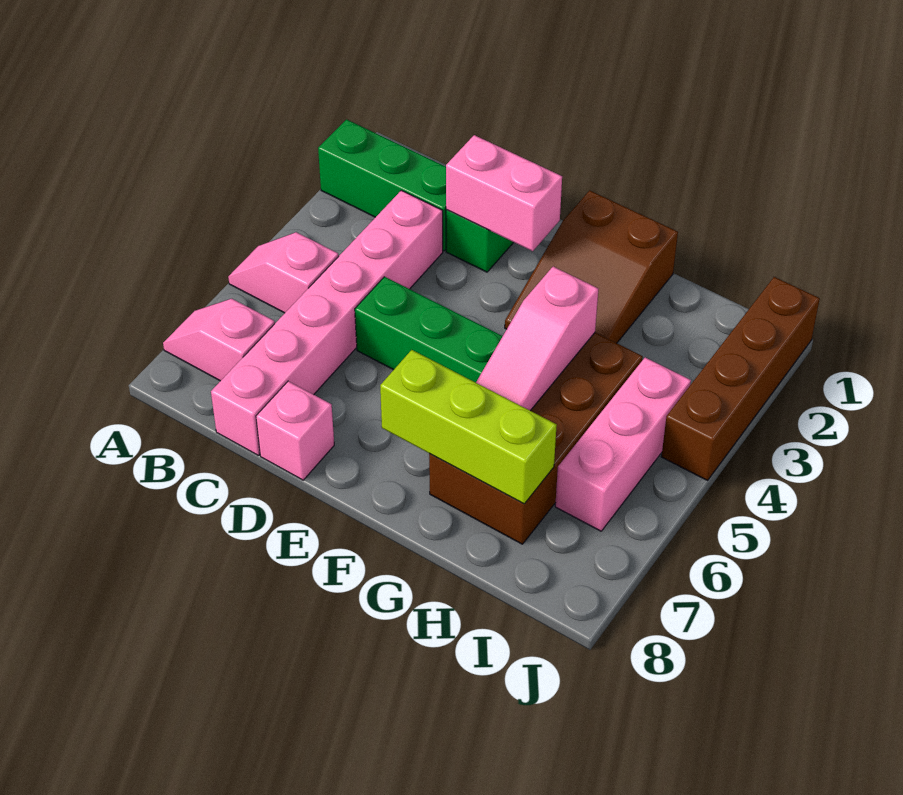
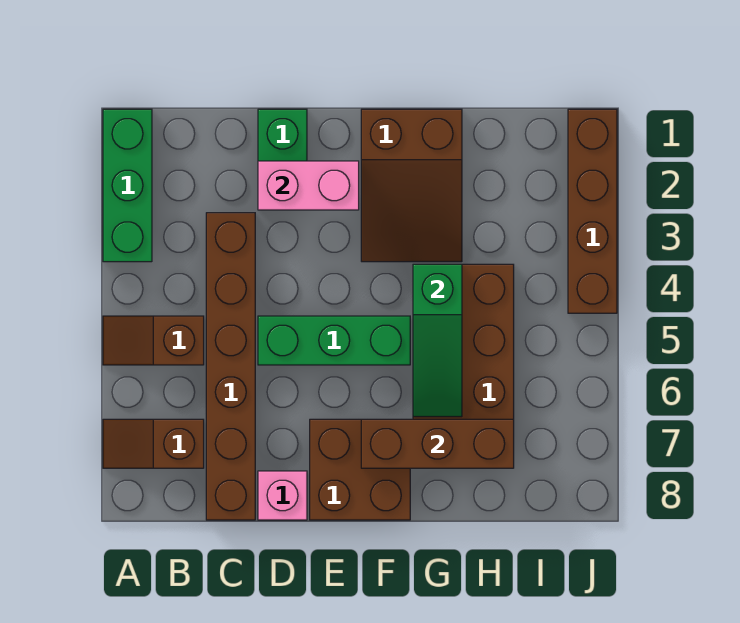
green 1x3 brick [318,119,446,251] -> green 1x3 brick turned to [103,109,152,262]
pink 1x2 slope [228,232,339,313] -> brown 1x2 slope [103,316,204,365]
pink 1x2 slope [163,299,275,381] -> brown 1x2 slope [103,419,204,468]
pink 1x6 brick [211,190,443,455] -> brown 1x6 brick [206,213,255,520]
none -> brown 2x2 brick [310,419,410,520]
lime 1x3 brick [380,350,557,504] -> brown 1x3 brick [361,419,514,468]
pink 1x3 slope [476,267,598,411] -> green 1x3 slope [413,264,462,417]
pink 1x3 brick [555,358,691,531] -> none

